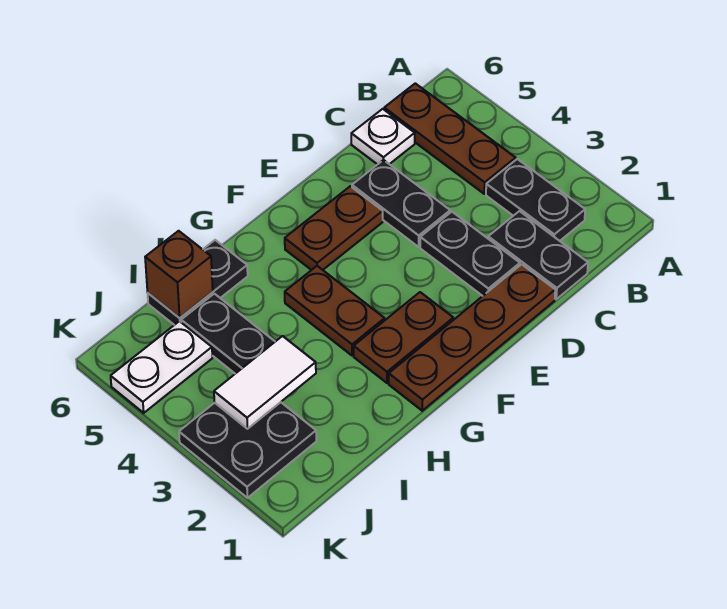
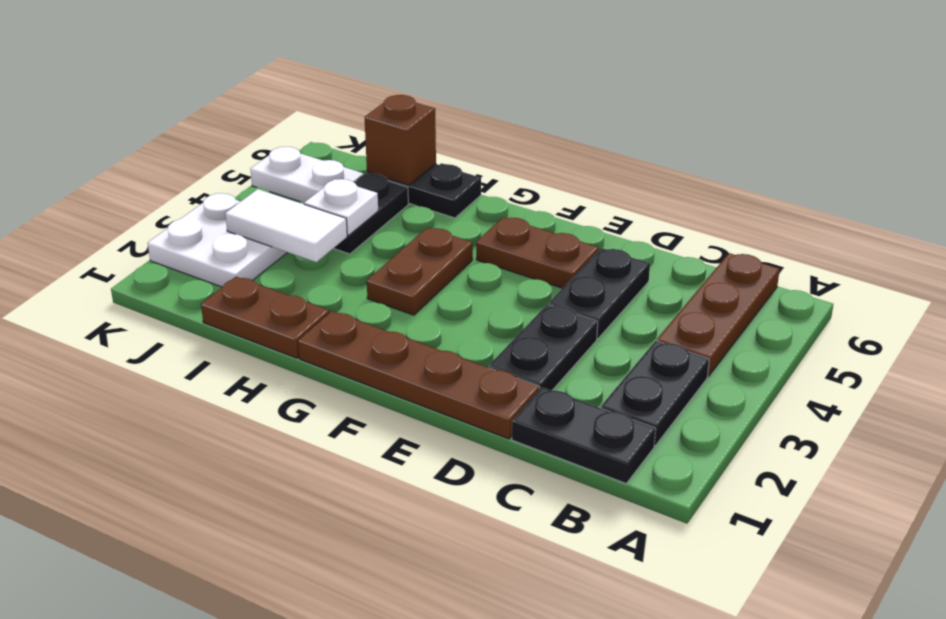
black 1x2 plate [488,211,588,299] -> black 1x2 plate turned to [512,387,656,483]
white 1x1 plate [351,109,415,165] -> white 1x1 plate moved to [304,179,378,235]
brown 1x2 plate [354,292,453,383] -> brown 1x2 plate moved to [201,277,329,358]
black 2x2 plate [179,402,316,498] -> white 2x2 plate [148,193,287,287]

